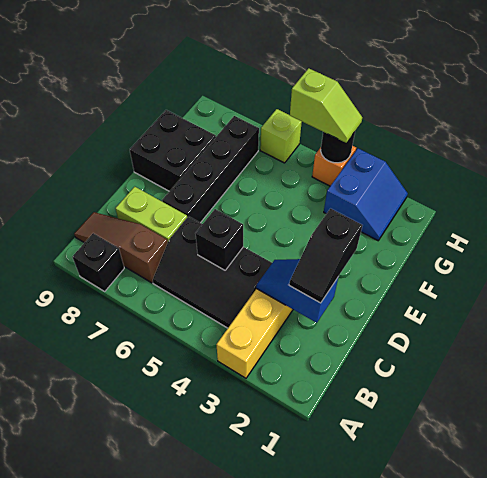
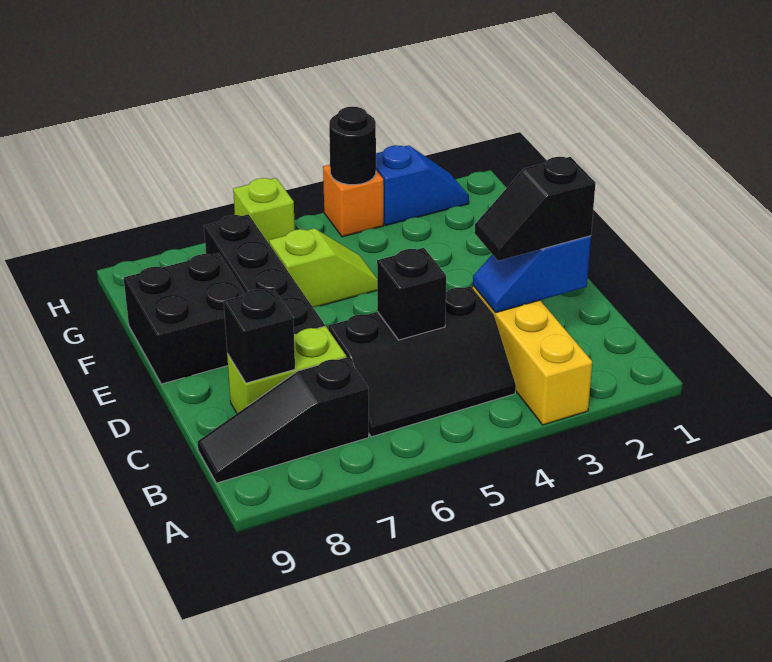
black 1x1 brick [72,233,124,291] -> black 1x1 brick moved to [224,288,295,383]
brown 1x3 slope [74,212,168,283] -> black 1x3 slope [197,357,369,483]
black 1x2 slope [289,209,362,303] -> black 1x2 slope turned to [475,157,596,261]
blue 2x2 slope [324,149,408,241] -> blue 1x2 slope [376,145,469,225]
lime 1x2 slope [290,68,362,143] -> lime 1x2 slope moved to [269,228,377,307]

